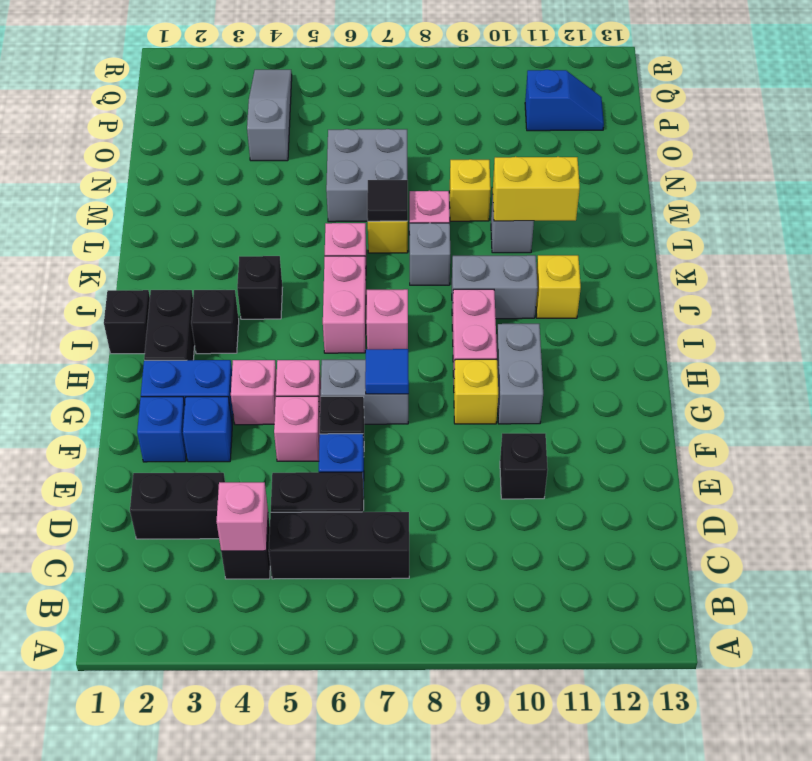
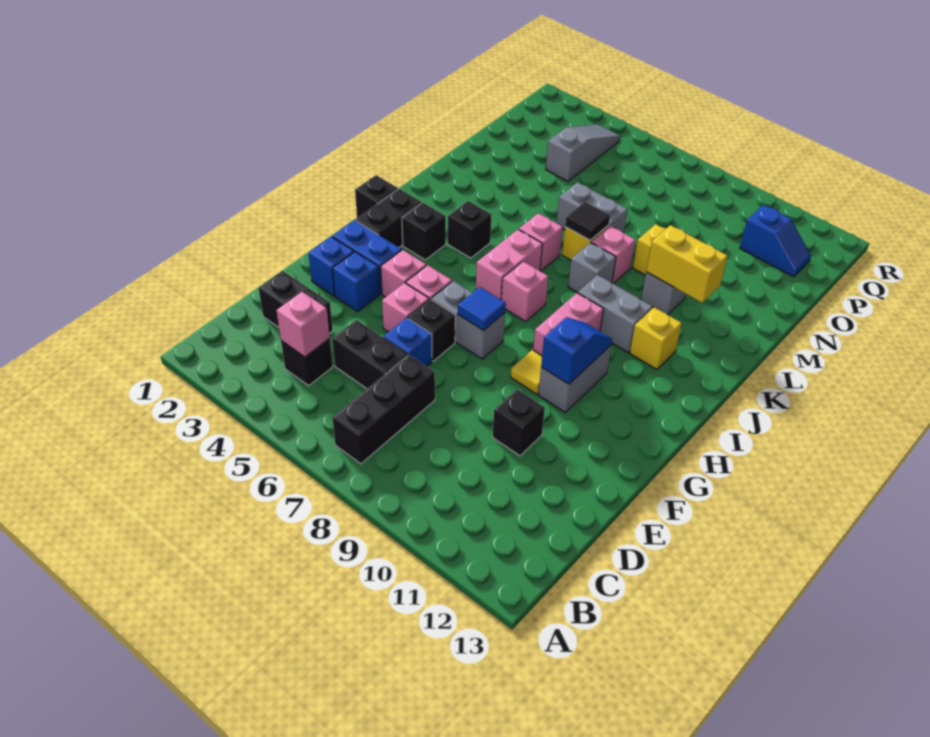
black 1x3 brick [269,512,409,579] -> black 1x3 brick turned to [332,355,435,464]
yellow 1x1 brick [454,359,498,424] -> yellow 1x1 tile [511,350,542,394]
none -> blue 1x2 slope [541,317,612,384]
grey 2x2 brick [326,129,407,222] -> grey 1x2 brick [557,182,628,233]

